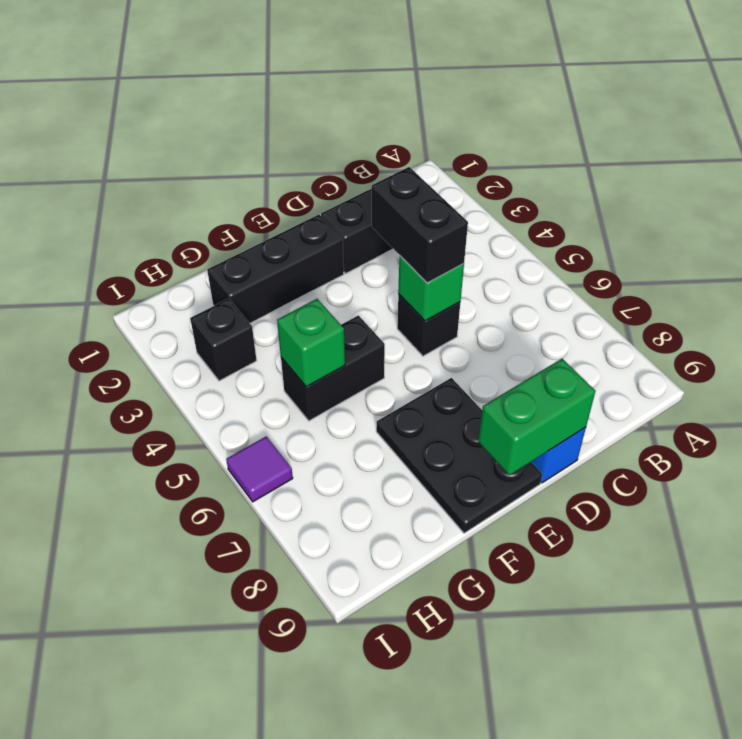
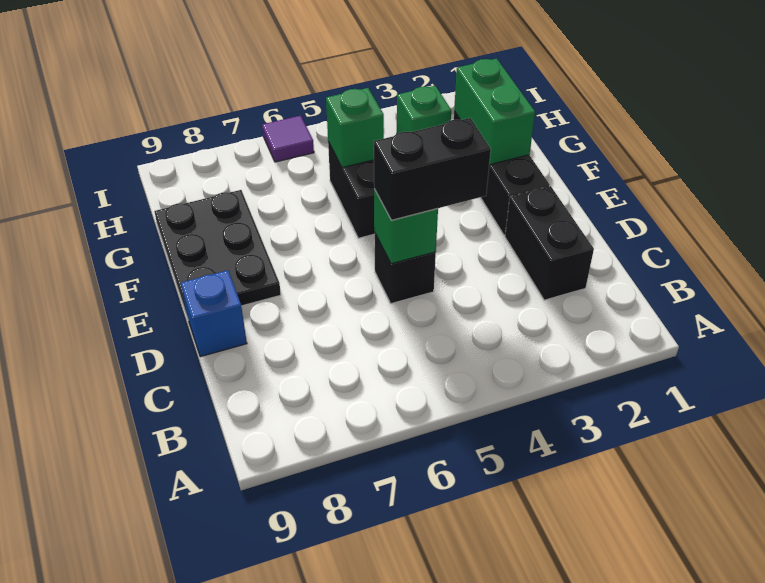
green 1x2 brick [478,359,595,475] -> green 1x2 brick moved to [454,58,535,165]
black 2x3 plate [376,378,542,533] -> black 2x3 plate turned to [154,190,281,317]
black 1x1 brick [190,299,257,381] -> green 1x1 brick [397,86,451,134]

